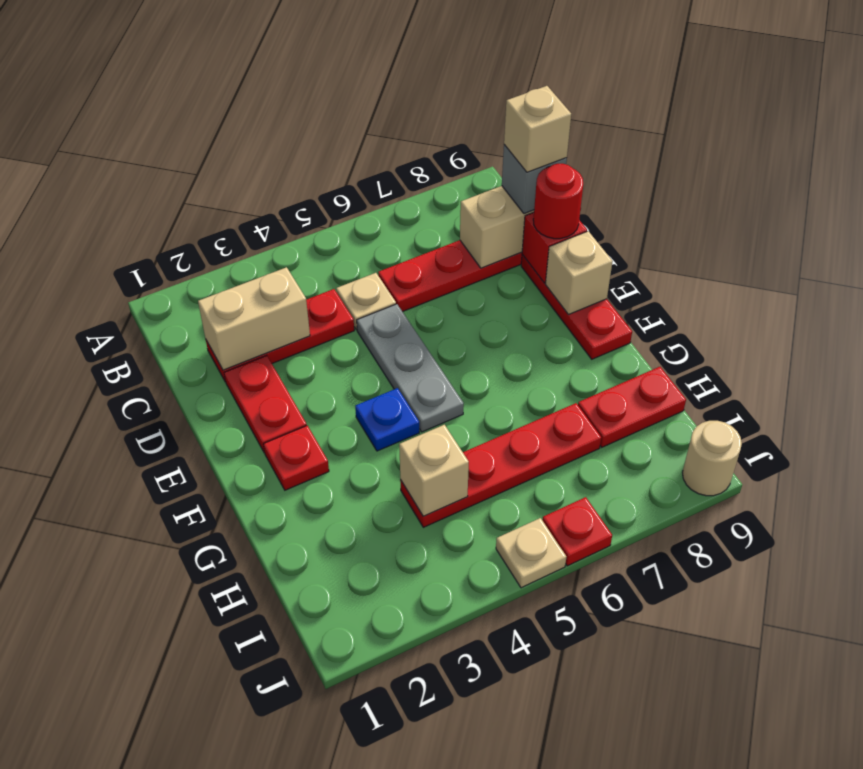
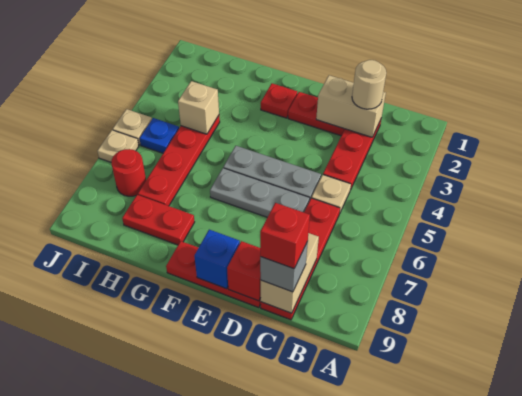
tan 1x2 brick [198,267,310,370] -> tan 1x2 brick turned to [316,75,386,137]
tan 1x1 brick [504,86,571,172] -> red 1x1 brick [260,203,310,269]
none -> grey 1x3 plate [210,168,310,217]
red 1x1 round brick [533,164,583,239] -> red 1x1 round brick moved to [111,149,146,196]
tan 1x1 brick [545,231,613,315] -> blue 1x1 brick [194,230,240,289]
blue 1x1 plate [355,388,419,451] -> blue 1x1 plate moved to [140,118,179,153]
red 1x2 plate [578,367,686,447] -> red 1x2 plate turned to [122,195,194,245]
red 1x1 plate [542,497,612,566] -> tan 1x1 plate [97,130,139,162]
tan 1x1 round brick [682,421,742,496] -> tan 1x1 round brick moved to [352,60,386,109]

